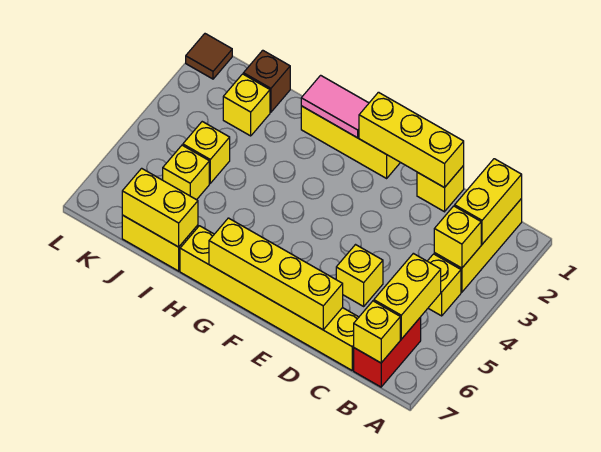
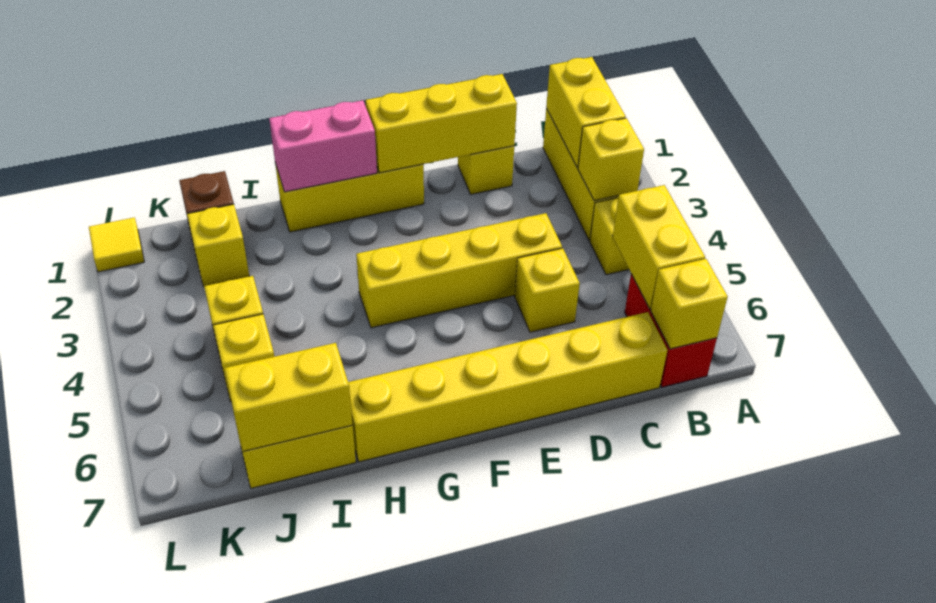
yellow 1x4 brick [209,218,343,330] -> yellow 1x4 brick moved to [356,213,562,328]
pink 1x2 tile [301,75,369,138] -> pink 1x2 brick [269,100,377,192]
brown 1x1 tile [186,34,232,79] -> yellow 1x1 tile [89,217,144,272]

